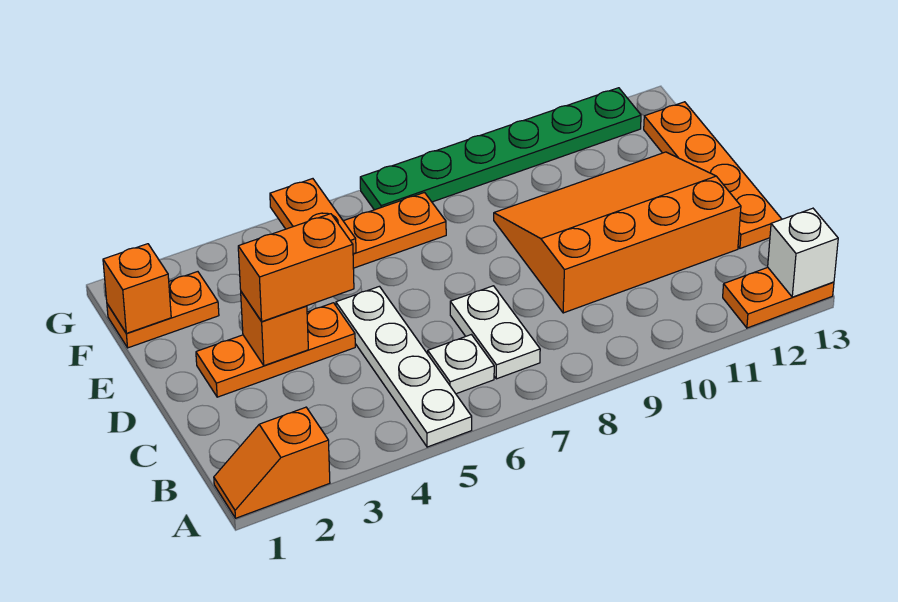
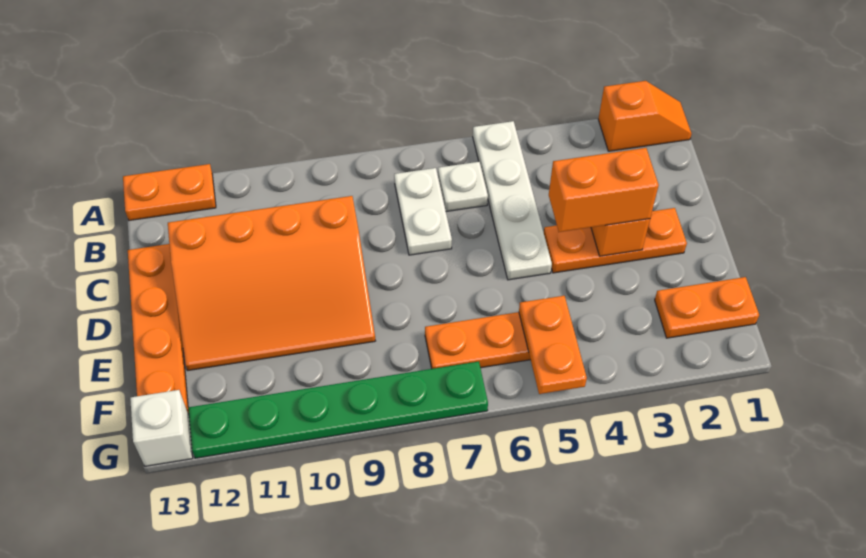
white 1x1 brick [768,208,838,297] -> white 1x1 brick moved to [130,390,193,466]
orange 1x1 brick [103,244,171,333] -> none

